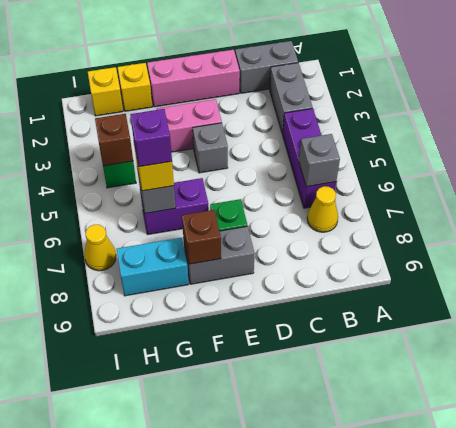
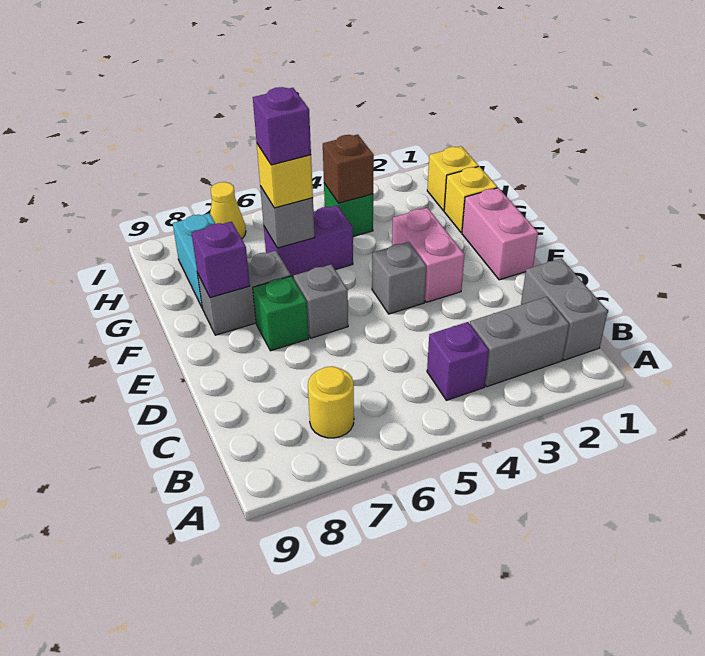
purple 1x3 brick [283,109,336,208] -> purple 1x1 brick [427,322,489,400]
grey 1x1 brick [299,134,340,187] -> grey 1x1 brick moved to [294,265,348,338]
yellow 1x1 cone [307,186,338,232] -> yellow 1x1 round brick [308,366,354,438]
pink 1x3 brick [147,50,240,107] -> pink 1x2 brick [462,188,538,280]
grey 1x2 brick [183,226,255,284] -> grey 1x2 brick turned to [198,251,291,335]
purple 1x2 brick [140,178,209,234] -> purple 1x2 brick turned to [264,205,353,279]
brown 1x1 brick [182,210,221,264] -> purple 1x1 brick [191,222,250,298]

